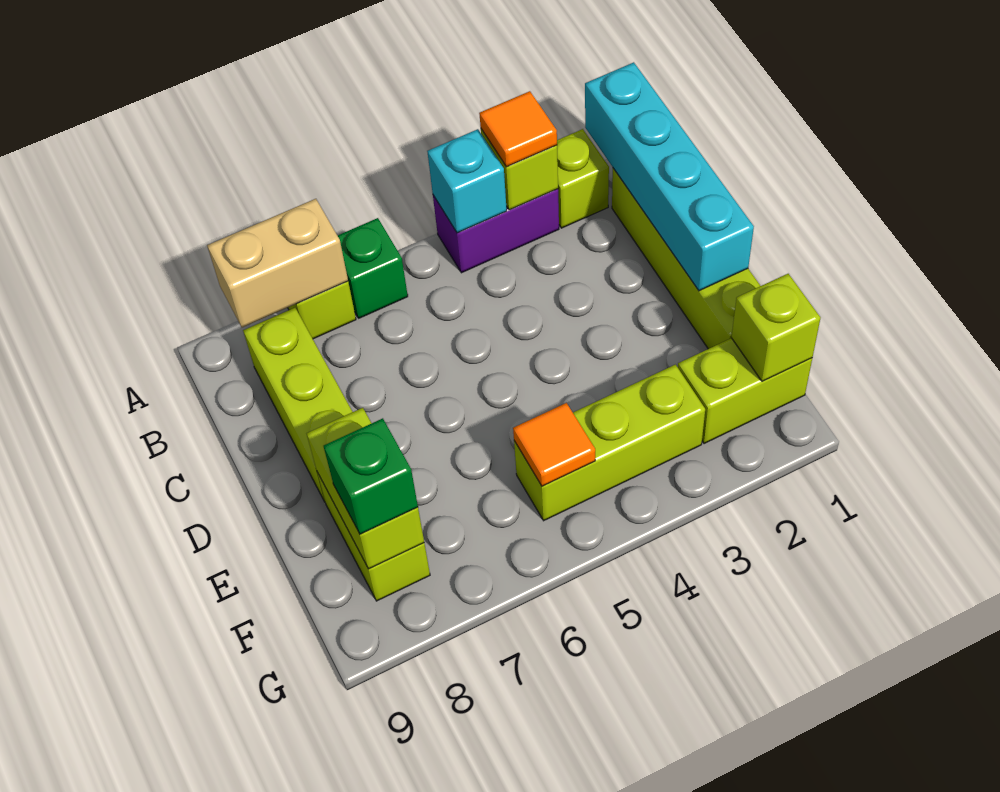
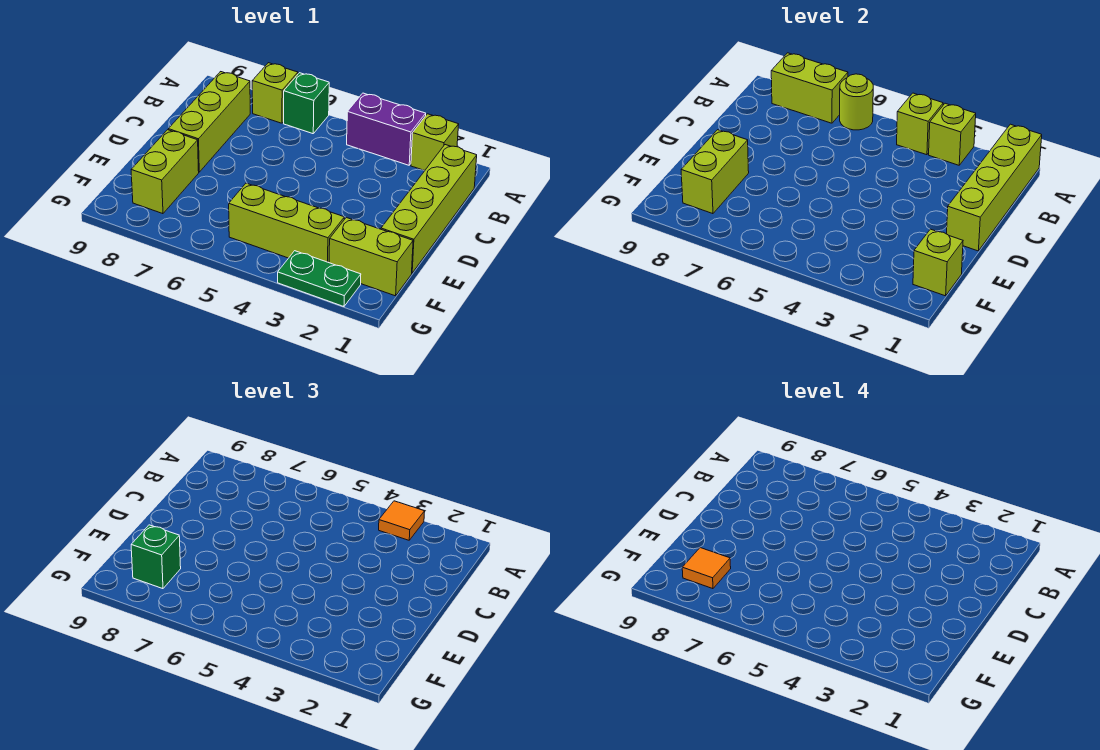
cyan 1x4 brick [585,62,754,291] -> lime 1x4 brick [947,124,1042,251]
cyan 1x1 brick [427,129,507,233] -> lime 1x1 brick [897,93,943,155]
none -> lime 1x1 round brick [840,74,873,130]
tan 1x2 brick [207,199,348,327] -> lime 1x2 brick [771,53,848,123]
orange 1x1 tile [513,403,595,486] -> orange 1x1 tile moved to [682,548,731,589]
none -> green 1x2 plate [278,251,361,307]

